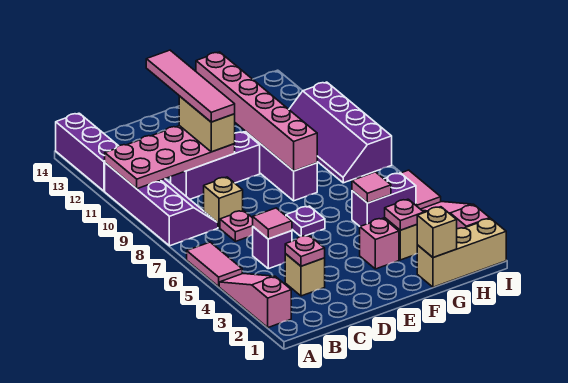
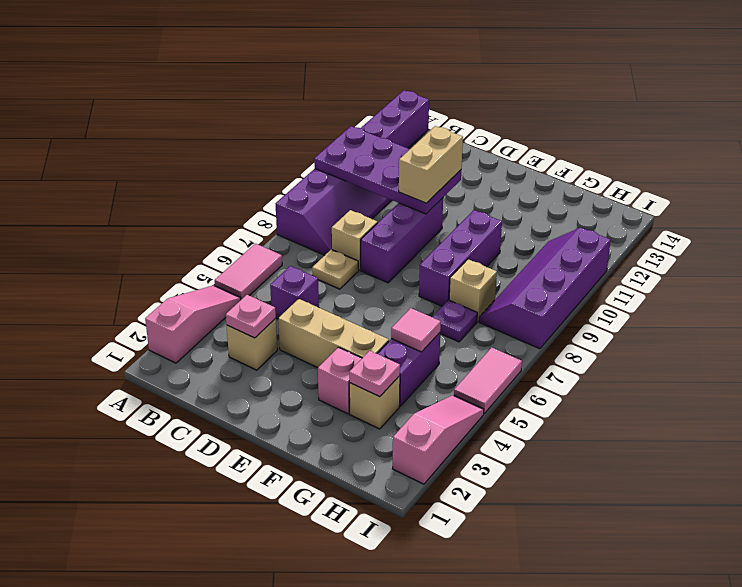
pink 2x4 plate [105,126,235,189] -> purple 2x4 plate [314,126,461,214]
pink 1x1 tile [253,208,292,239] -> none
pink 1x1 plate [220,211,253,241] -> tan 1x1 plate [312,250,358,289]
purple 1x3 brick [171,132,260,199] -> purple 1x3 brick turned to [361,198,443,283]
pink 1x4 tile [146,50,235,122] -> none
purple 1x1 plate [286,206,325,236] -> purple 1x1 plate moved to [433,300,477,342]
pink 1x6 brick [196,52,317,171] -> none
tan 1x3 brick [417,219,506,287] -> tan 1x3 brick moved to [278,299,389,368]
tan 1x1 brick [417,207,457,258] -> tan 1x1 brick moved to [449,259,497,322]
purple 1x2 brick [352,173,416,226] -> purple 1x2 brick turned to [377,333,440,406]

